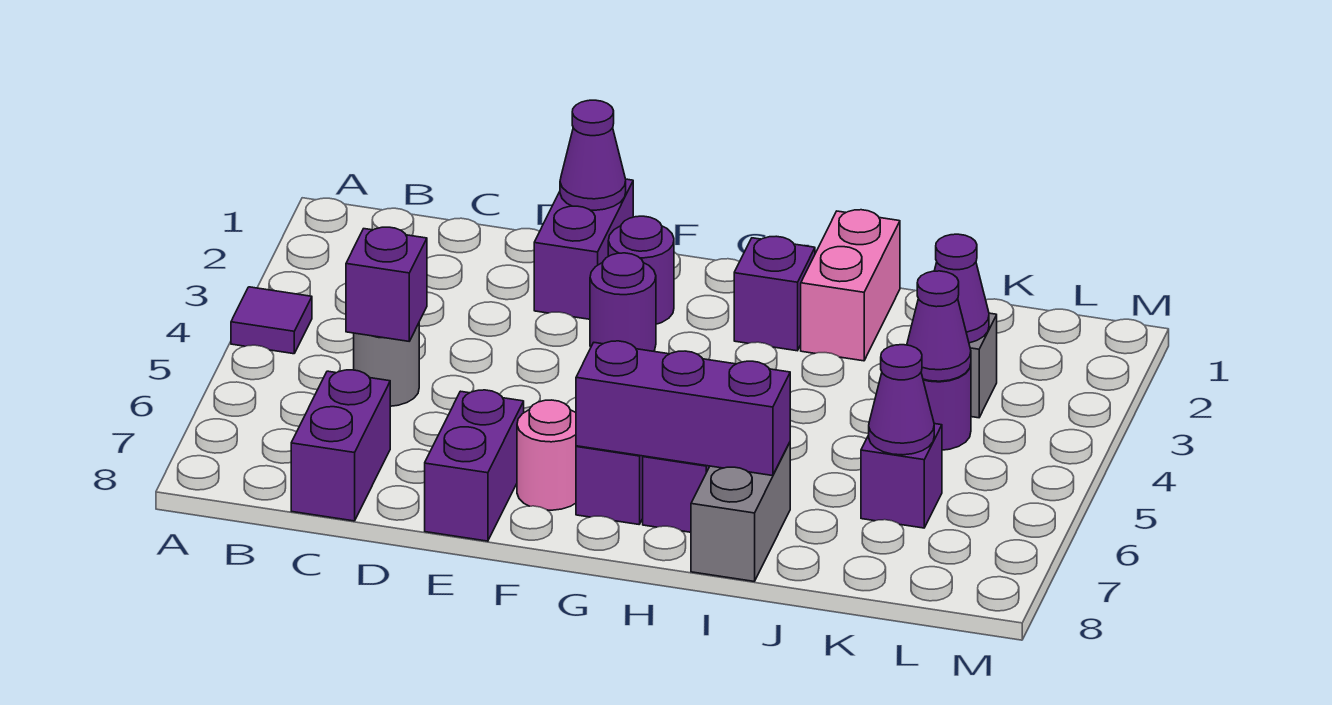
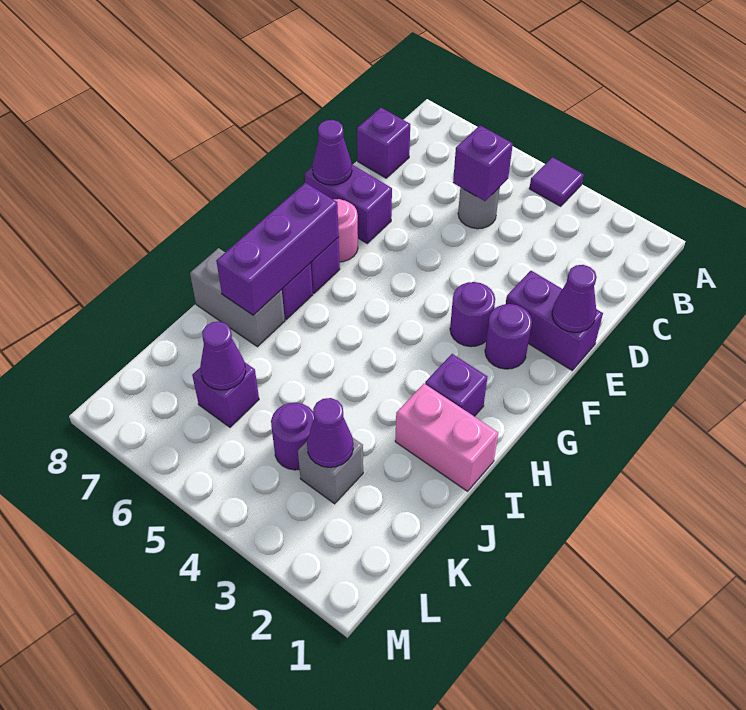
purple 1x2 brick [291,370,390,521] -> purple 1x1 brick [357,108,410,178]
purple 1x1 cone [907,271,971,381] -> purple 1x1 cone moved to [312,120,352,185]

